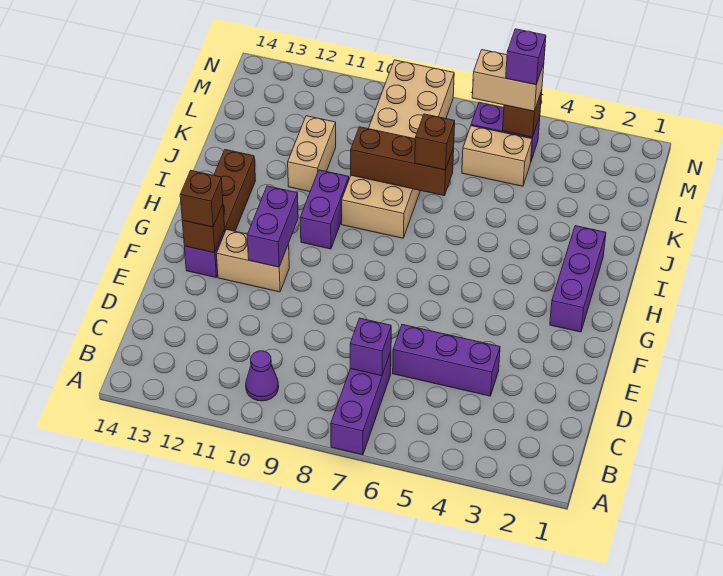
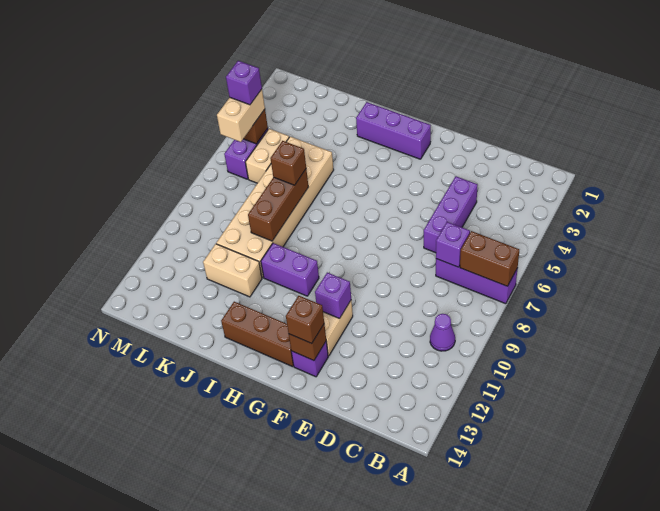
none -> brown 1x2 brick [460,231,519,286]
purple 1x2 brick [247,186,298,267] -> purple 1x1 brick [315,273,351,318]
tan 2x6 brick [342,60,454,238] -> tan 2x6 brick turned to [216,137,334,278]

